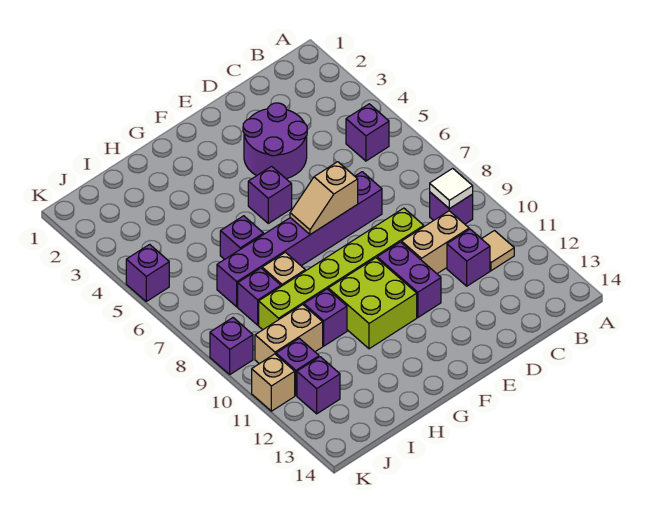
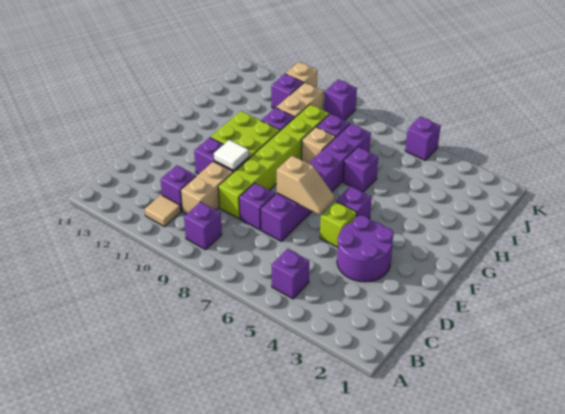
white 1x1 tile [430,168,473,209] -> white 1x1 tile moved to [214,140,249,170]
none -> lime 1x1 brick [320,201,357,247]
tan 1x2 slope [290,162,358,235] -> tan 1x2 slope turned to [277,156,335,215]
purple 1x1 brick [297,357,340,414] -> purple 1x1 brick moved to [239,183,275,230]

